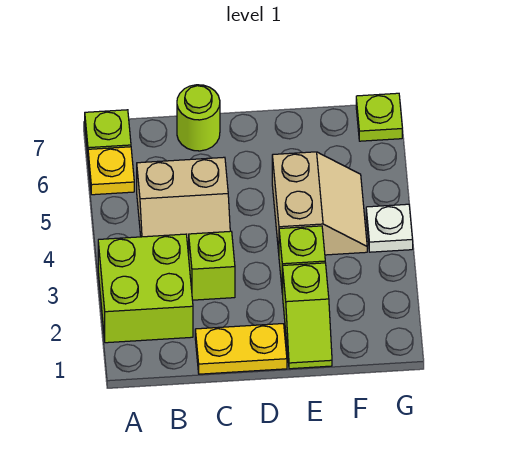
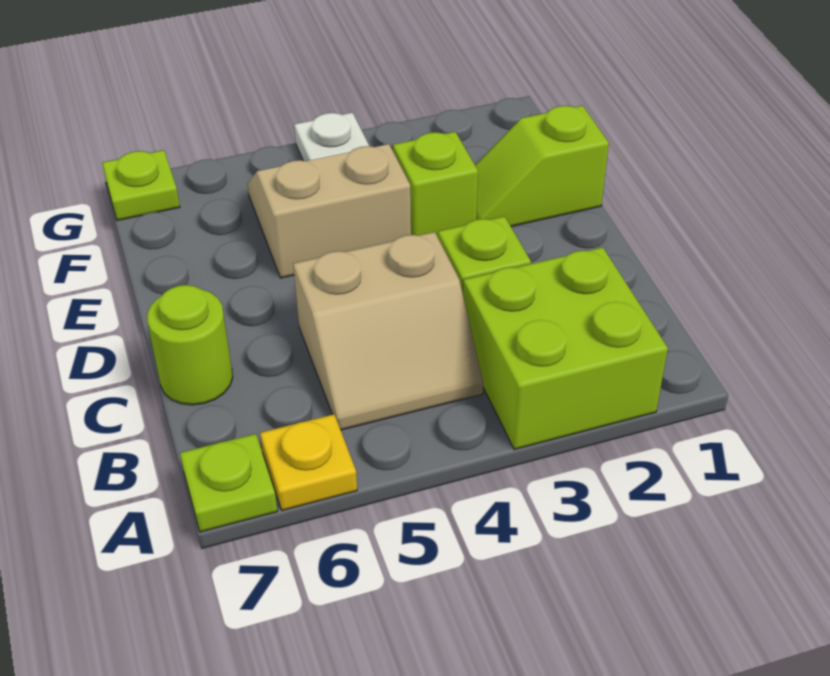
tan 2x2 slope [137,157,230,256] -> tan 2x2 slope turned to [293,232,483,430]
yellow 1x2 plate [195,324,287,374] -> none
lime 1x2 slope [283,263,332,369] -> lime 1x2 slope turned to [475,105,609,226]

